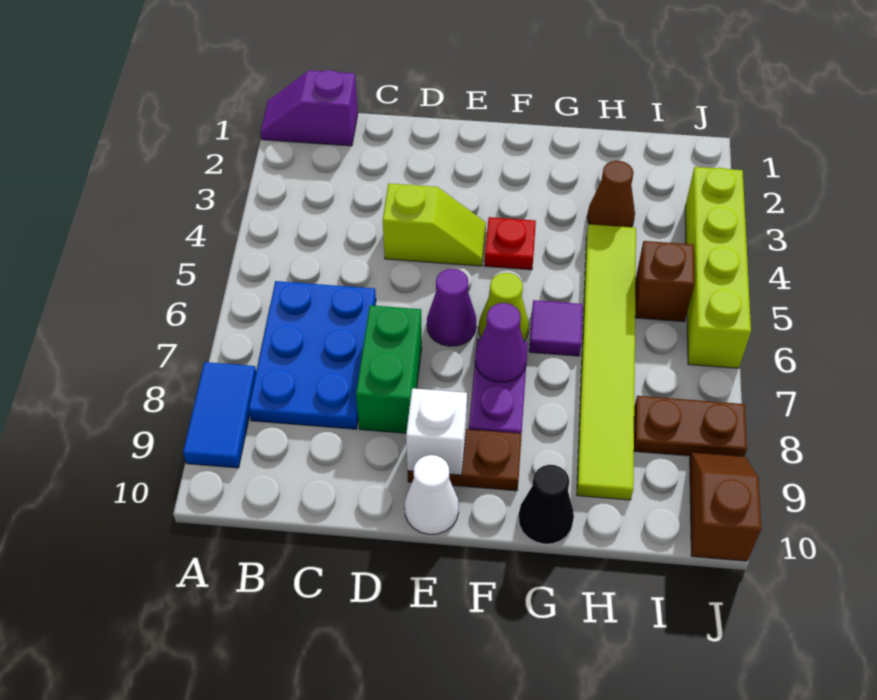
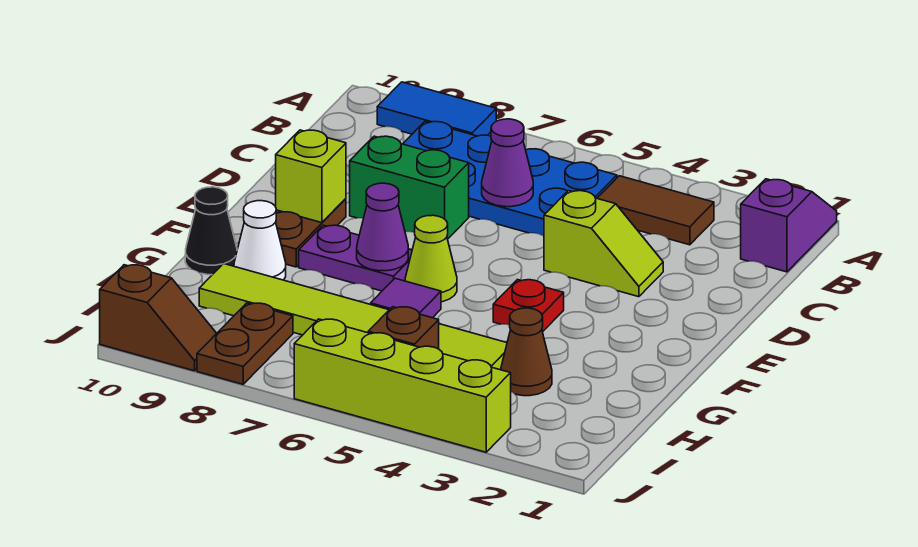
none -> brown 1x2 tile [597,176,714,245]
blue 2x3 plate [249,281,376,429] -> blue 2x4 plate [403,122,617,236]
lime 1x2 slope [383,183,486,266] -> lime 1x2 slope turned to [544,191,663,297]
purple 1x1 cone [427,269,476,346] -> purple 1x1 cone moved to [482,119,533,207]
white 1x1 brick [406,388,467,475] -> lime 1x1 brick [276,130,346,223]
white 1x1 cone [405,455,459,534] -> white 1x1 cone moved to [234,201,286,280]

